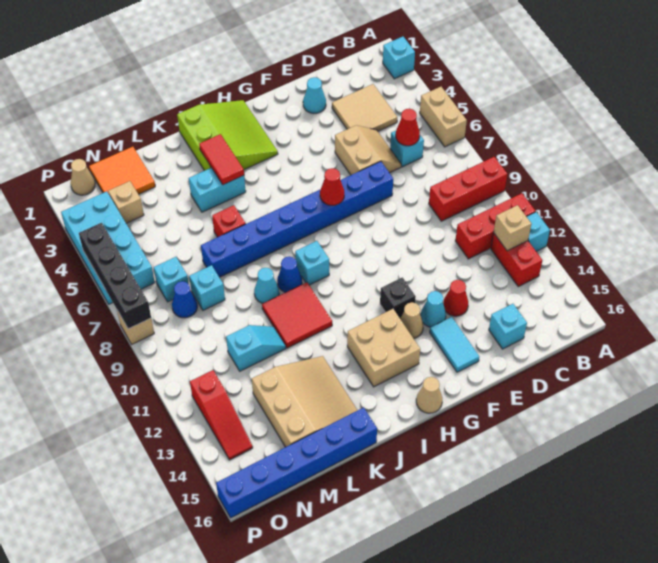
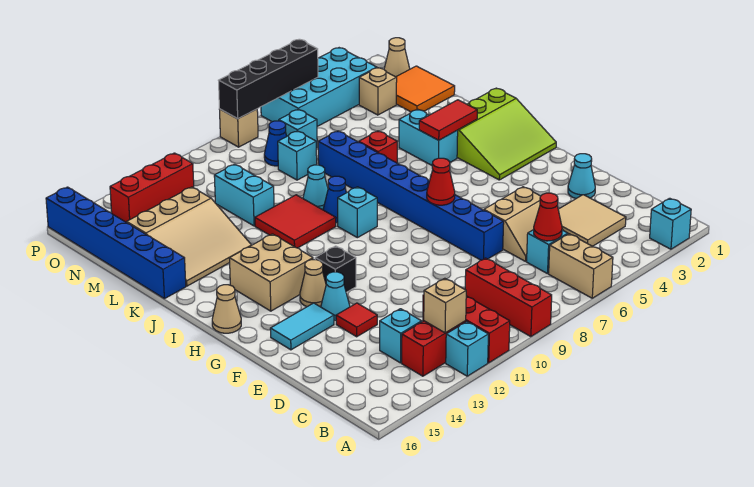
tan 1x2 brick [420,87,467,147] -> tan 1x2 brick turned to [549,234,613,298]
cyan 1x1 brick [489,304,527,349] -> cyan 1x1 brick moved to [380,309,422,363]
red 1x1 cone [443,280,468,316] -> red 1x1 tile [336,303,377,337]
cyan 1x2 slope [226,325,286,371] -> cyan 1x2 brick [214,164,274,226]
red 1x3 slope [190,370,253,460] -> red 1x3 brick [110,153,194,222]

